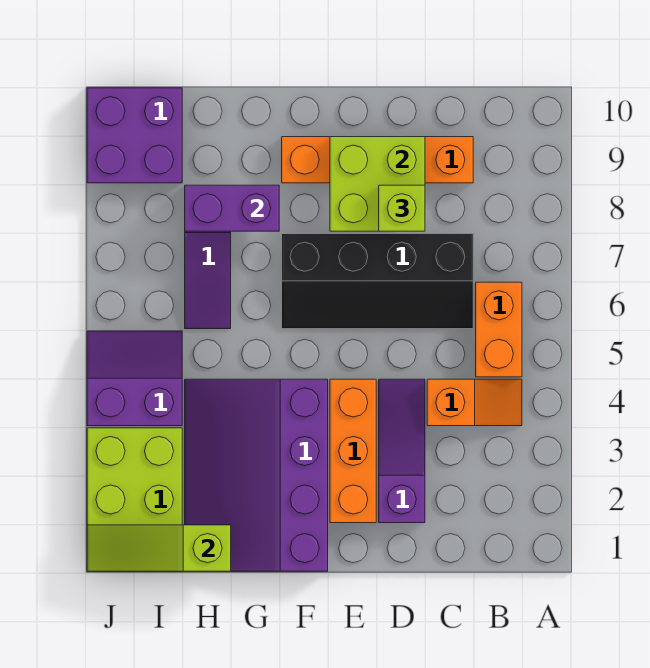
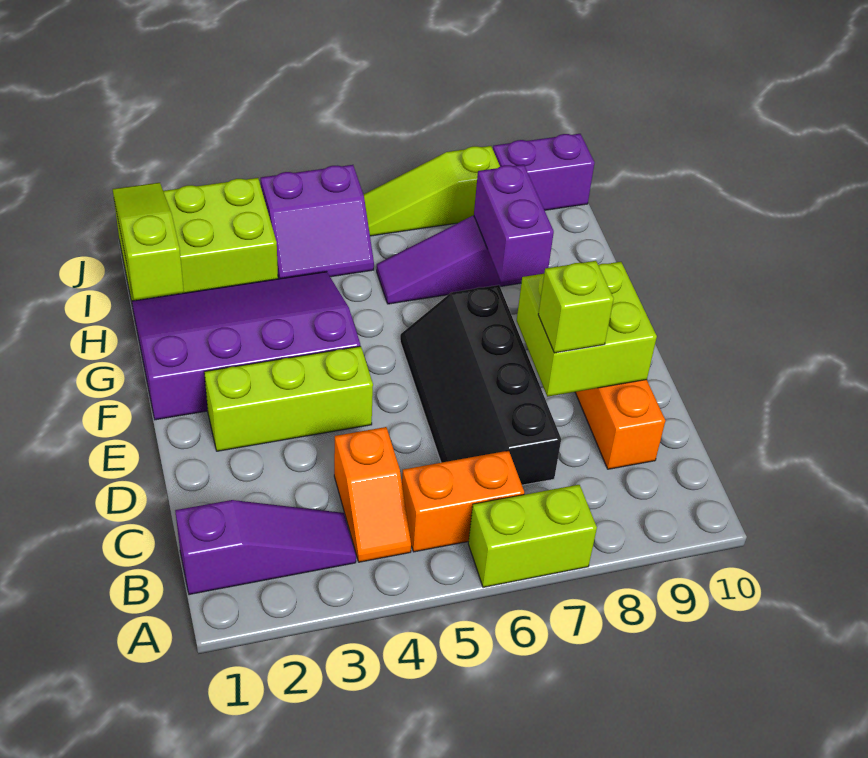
none -> lime 1x2 brick [468,485,597,587]
purple 1x3 slope [379,379,425,523] -> purple 1x3 slope moved to [175,500,356,595]
orange 1x3 brick [330,379,376,523] -> lime 1x3 brick [204,346,373,451]
purple 2x2 slope [87,331,182,426] -> purple 2x2 slope turned to [261,165,374,279]
purple 2x2 brick [87,88,182,183] -> purple 1x2 brick [493,134,595,210]
none -> lime 1x3 slope [364,146,500,236]

